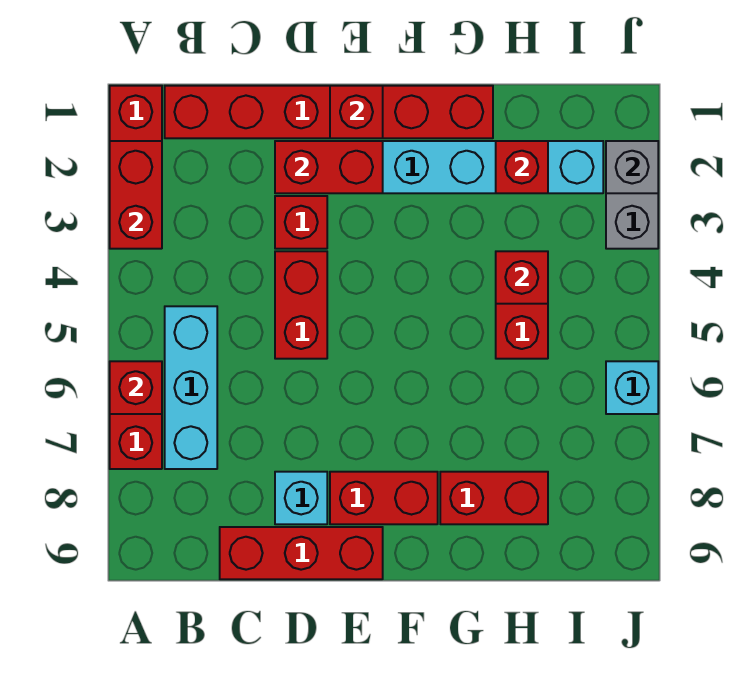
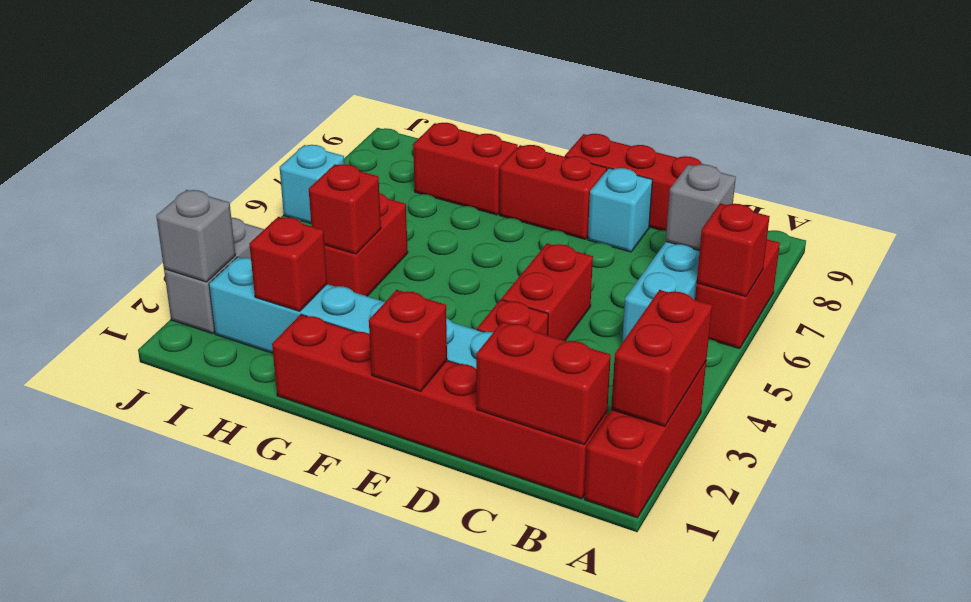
none -> grey 1x1 brick [666,164,736,251]
red 1x2 brick [275,141,383,193] -> red 1x2 brick moved to [476,322,611,444]

